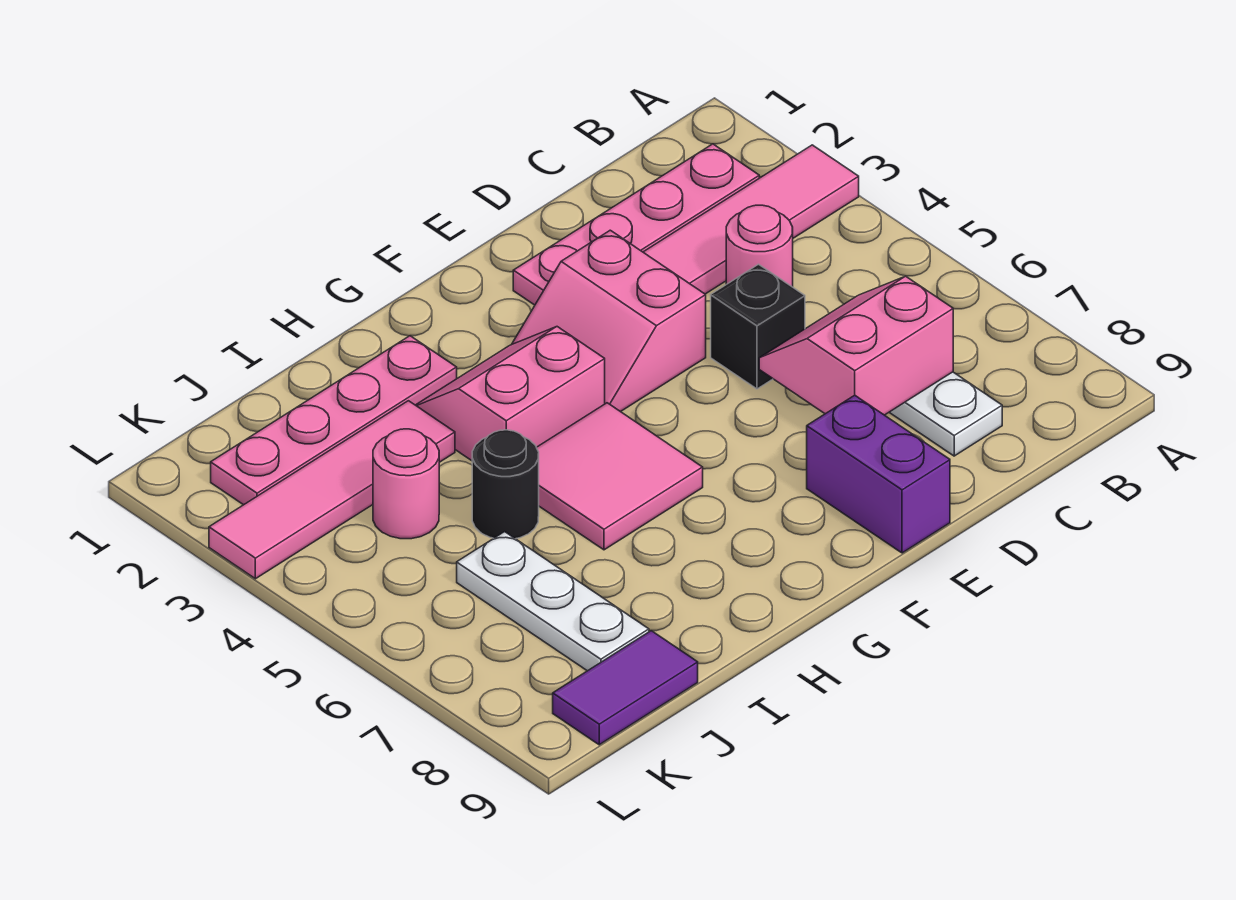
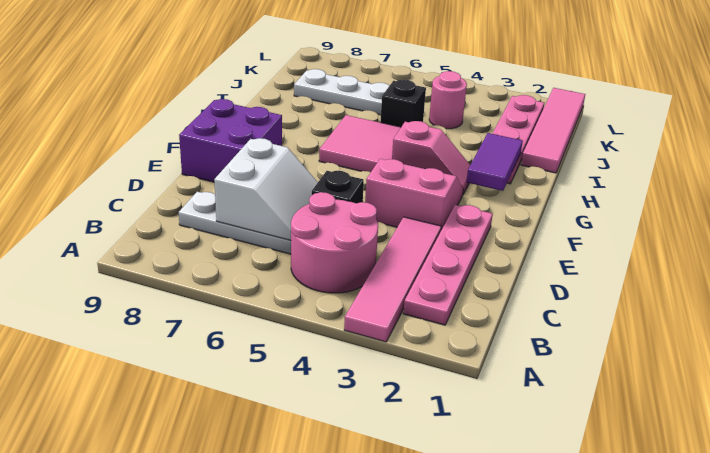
pink 1x1 round brick [726,205,793,287] -> pink 2x2 round brick [291,192,378,293]
pink 2x2 slope [759,276,953,415] -> white 2x2 slope [214,138,318,240]
purple 1x2 brick [807,395,950,553] -> purple 2x2 brick [179,99,282,182]
pink 2x2 slope [416,327,605,461] -> pink 1x2 slope [392,121,470,194]
pink 1x4 tile [209,401,455,579] -> pink 1x4 tile moved to [521,88,585,173]
black 1x1 round brick [472,430,539,539] -> black 1x1 brick [380,80,426,127]
purple 1x2 tile [553,631,698,745] -> purple 1x2 tile moved to [467,133,523,191]

